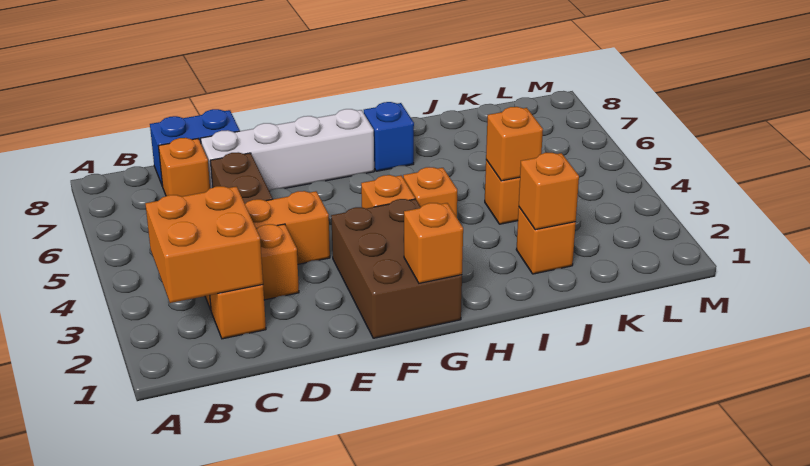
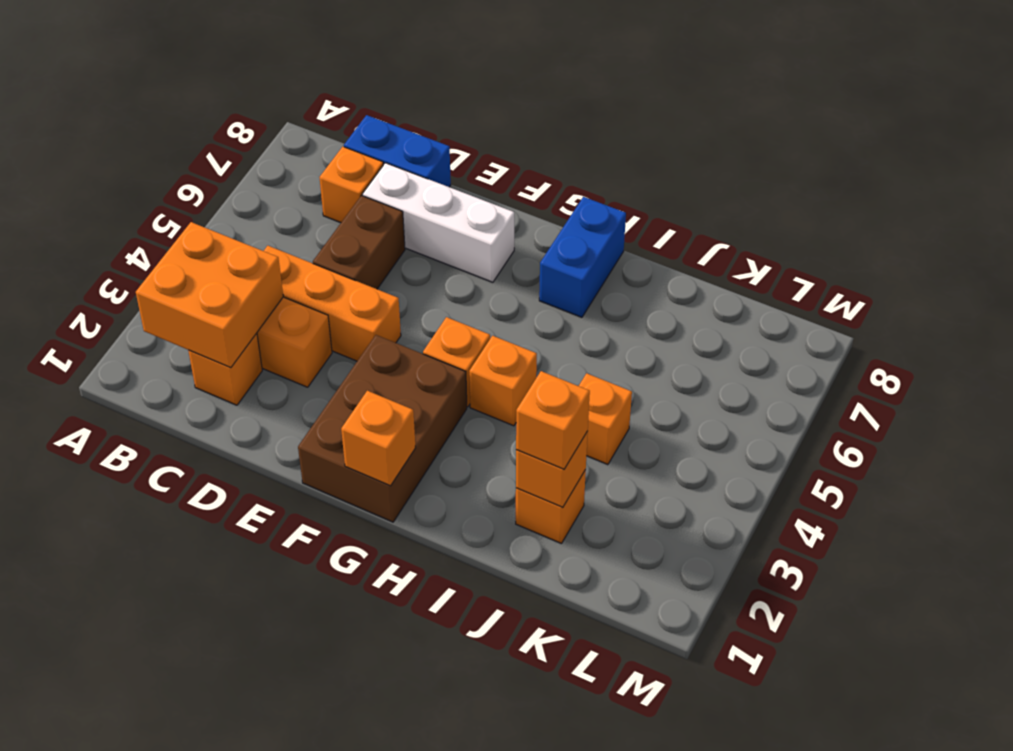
white 1x4 brick [201,109,374,191] -> white 1x3 brick [363,163,514,282]
blue 1x1 brick [364,102,414,171] -> blue 1x2 brick [539,197,626,317]
orange 1x1 brick [486,107,543,181] -> orange 1x1 brick moved to [516,371,590,469]

